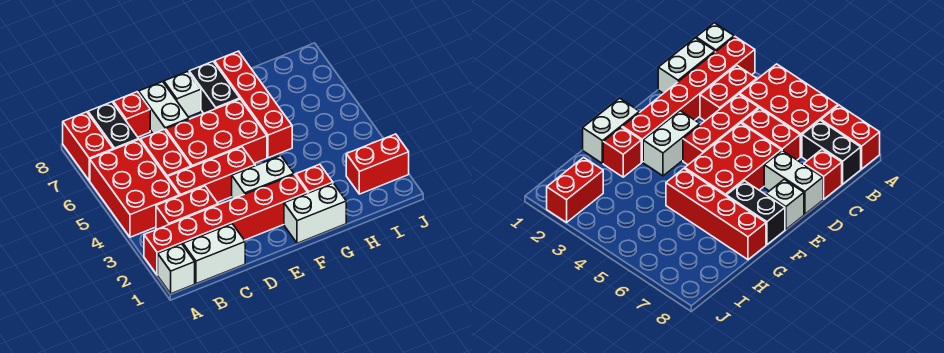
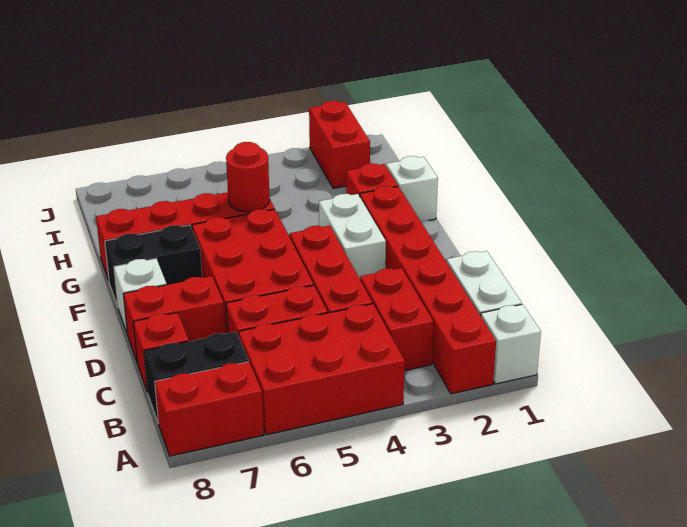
white 1x2 brick [139,82,189,134] -> red 1x2 brick [123,276,225,361]
white 1x2 brick [284,183,346,243] -> white 1x1 brick [386,156,438,221]
none -> red 1x1 round brick [226,142,270,212]

